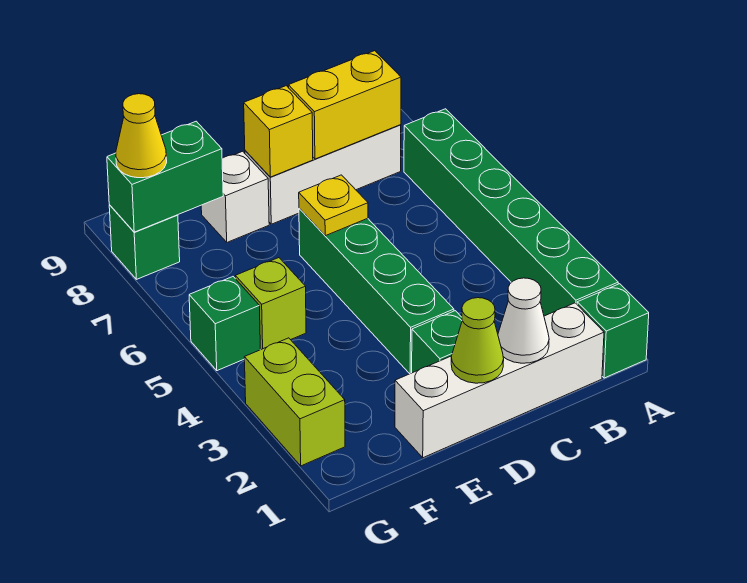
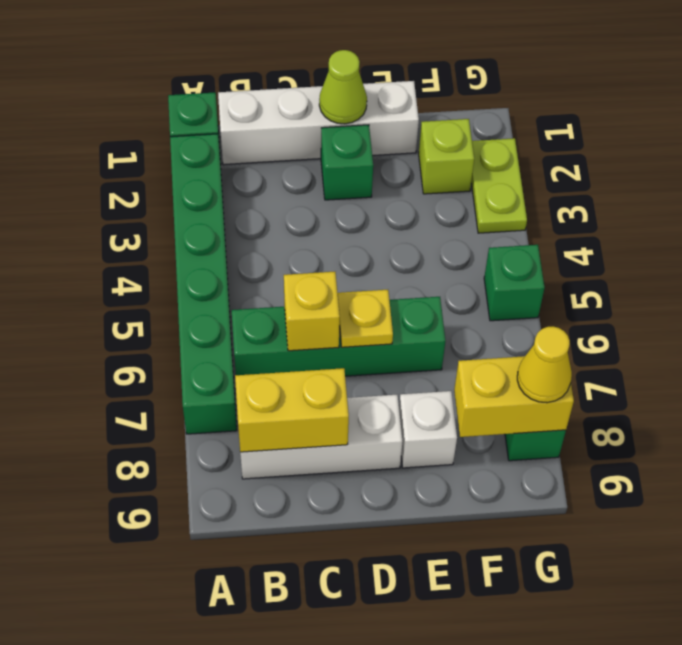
white 1x1 cone [498,278,549,363] -> none
green 1x4 brick [299,208,454,374] -> green 1x4 brick turned to [232,297,445,376]
yellow 1x1 brick [244,86,313,177] -> yellow 1x1 brick moved to [284,272,340,351]
lime 1x1 brick [235,258,306,349] -> lime 1x1 brick moved to [419,119,474,194]
green 1x2 brick [107,121,223,232] -> yellow 1x2 brick [454,356,574,437]
lime 1x2 brick [244,338,345,466] -> lime 1x2 plate [471,138,527,233]

